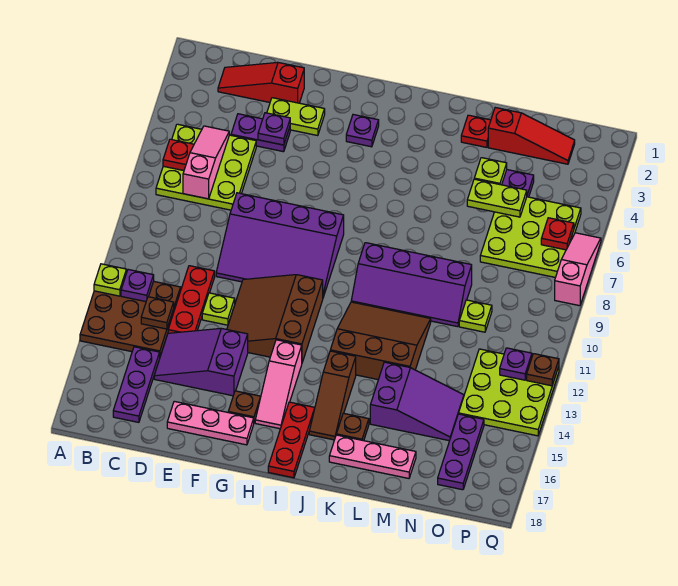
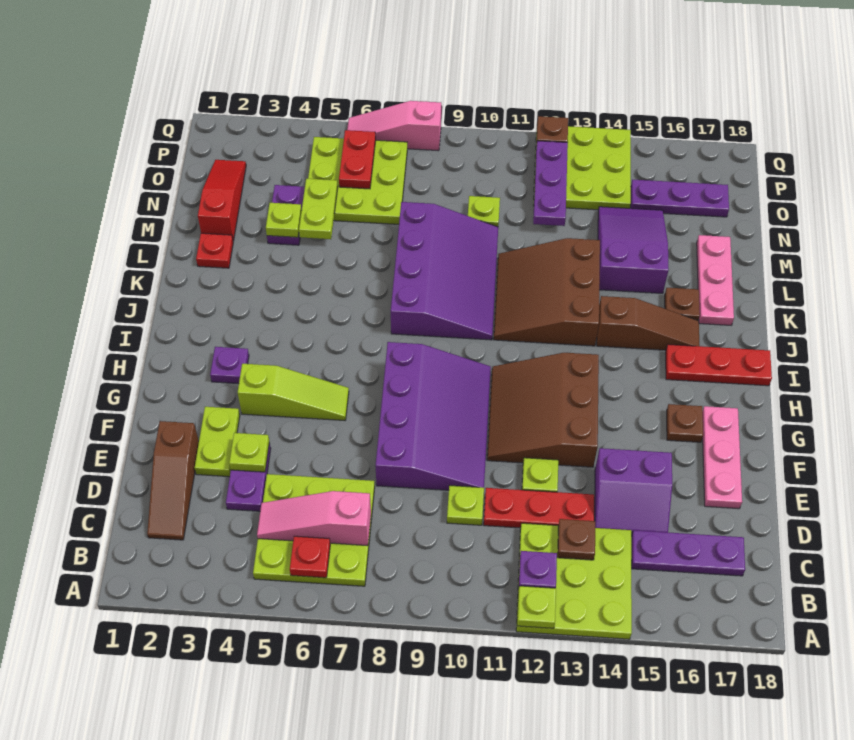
brown 3x3 plate [80,281,181,356] -> lime 3x3 plate [516,523,632,639]
red 1x3 slope [218,62,304,103] -> brown 1x3 slope [147,421,199,540]
none -> lime 1x1 plate [447,486,484,525]
purple 2x3 slope [154,328,248,396] -> purple 2x2 slope [595,448,672,535]
purple 1x1 plate [258,113,290,145] -> lime 1x1 plate [229,433,269,472]
brown 3x3 slope [227,275,323,362] -> brown 3x3 slope turned to [487,353,599,467]
none -> lime 1x3 slope [238,364,349,420]
pink 1x3 slope [255,340,302,429] -> none
purple 2x4 slope [351,243,472,327] -> purple 3x4 slope [391,202,498,340]
red 1x1 plate [541,218,574,250] -> red 1x2 plate [339,130,376,189]
purple 1x1 plate [500,348,532,380] -> purple 1x3 plate [533,141,568,226]

